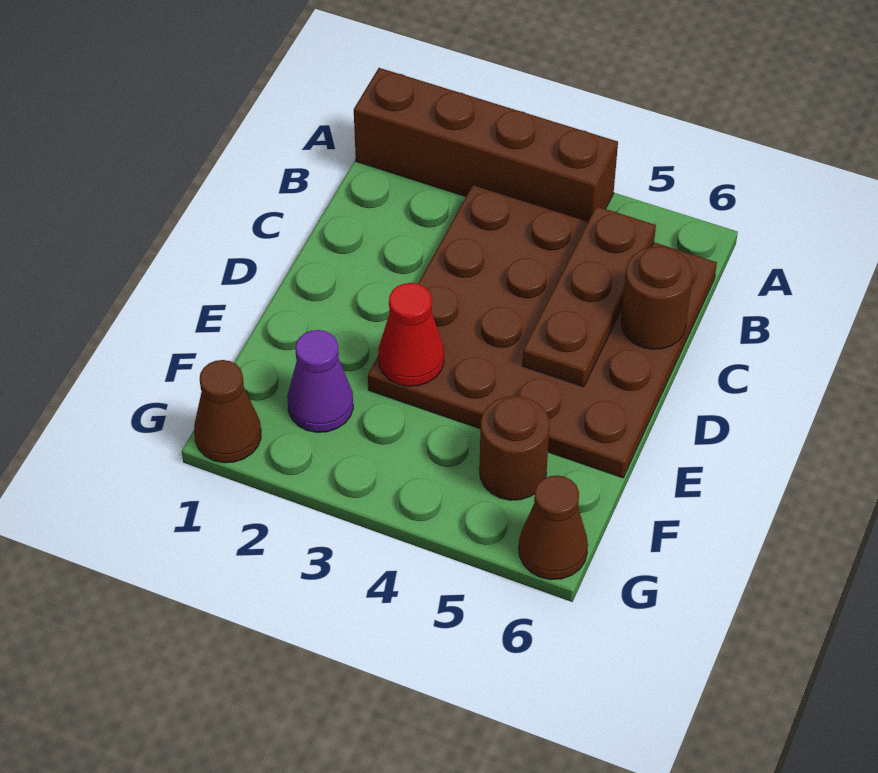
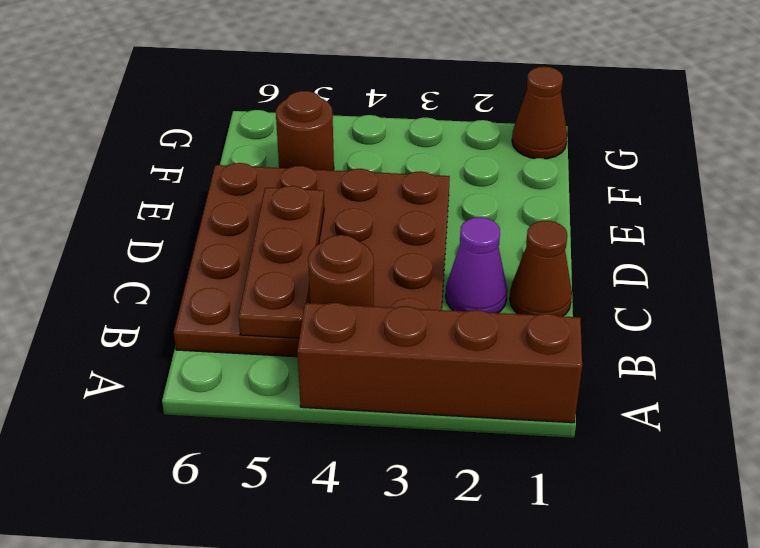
brown 1x1 round brick [621,246,693,349] -> brown 1x1 round brick moved to [308,235,374,306]
red 1x1 cone [378,283,444,386] -> none
purple 1x1 cone [287,330,353,432] -> purple 1x1 cone moved to [446,217,507,313]
brown 1x1 cone [519,475,588,580] -> brown 1x1 cone moved to [510,221,572,316]

